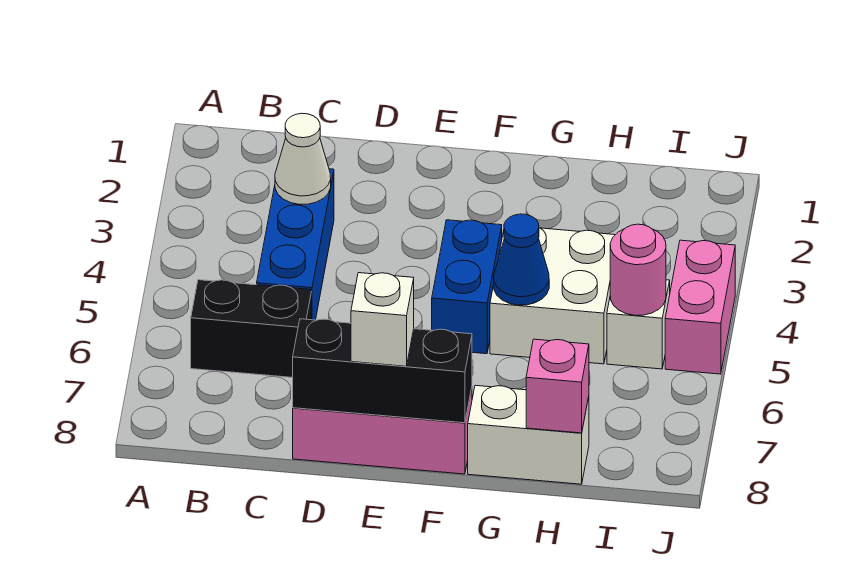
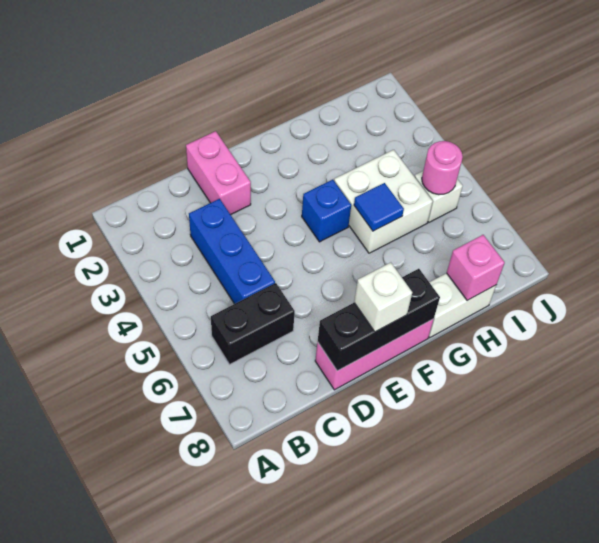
white 1x1 cone [275,113,331,204] -> none
blue 1x2 brick [432,220,502,354] -> blue 1x1 brick [302,180,351,242]
blue 1x1 cone [494,214,549,305] -> blue 1x1 tile [354,183,404,231]
pink 1x2 brick [665,240,735,374] -> pink 1x2 brick moved to [186,131,251,215]

